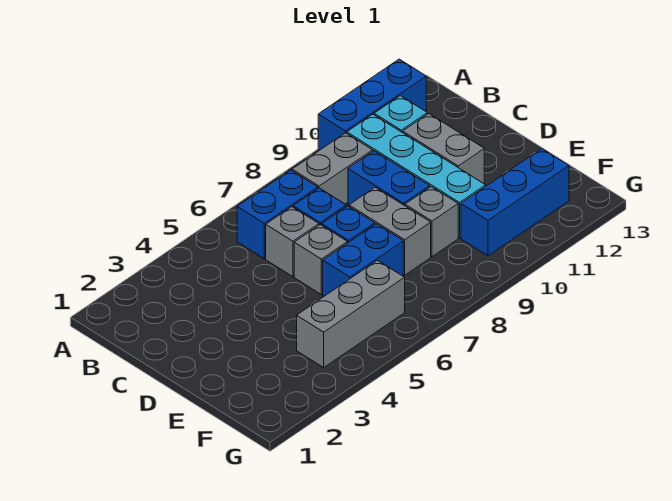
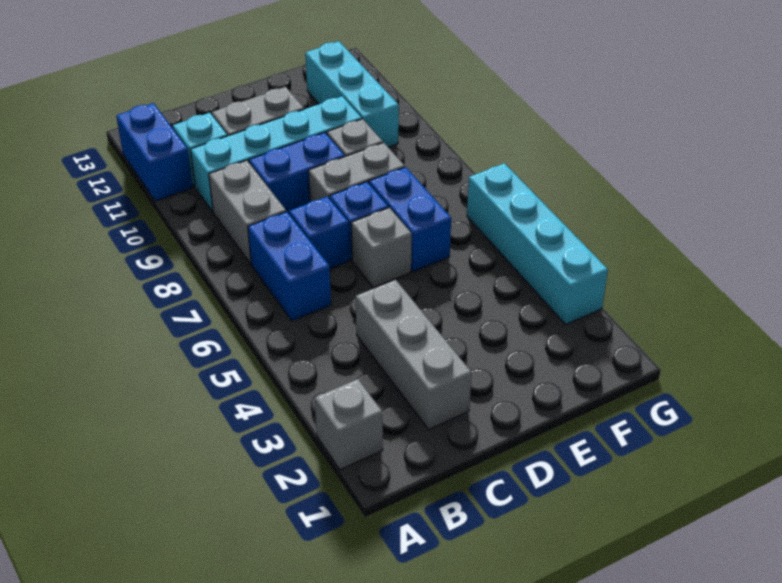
blue 1x3 brick [318,59,426,150] -> blue 1x2 brick [116,103,193,201]
grey 1x1 brick [266,207,319,277] -> grey 1x1 brick moved to [315,379,383,470]
grey 1x3 brick [297,260,405,368] -> grey 1x3 brick moved to [356,280,472,429]
blue 1x3 brick [461,149,569,256] -> cyan 1x3 brick [305,41,399,147]
none -> cyan 1x4 brick [467,163,608,324]

